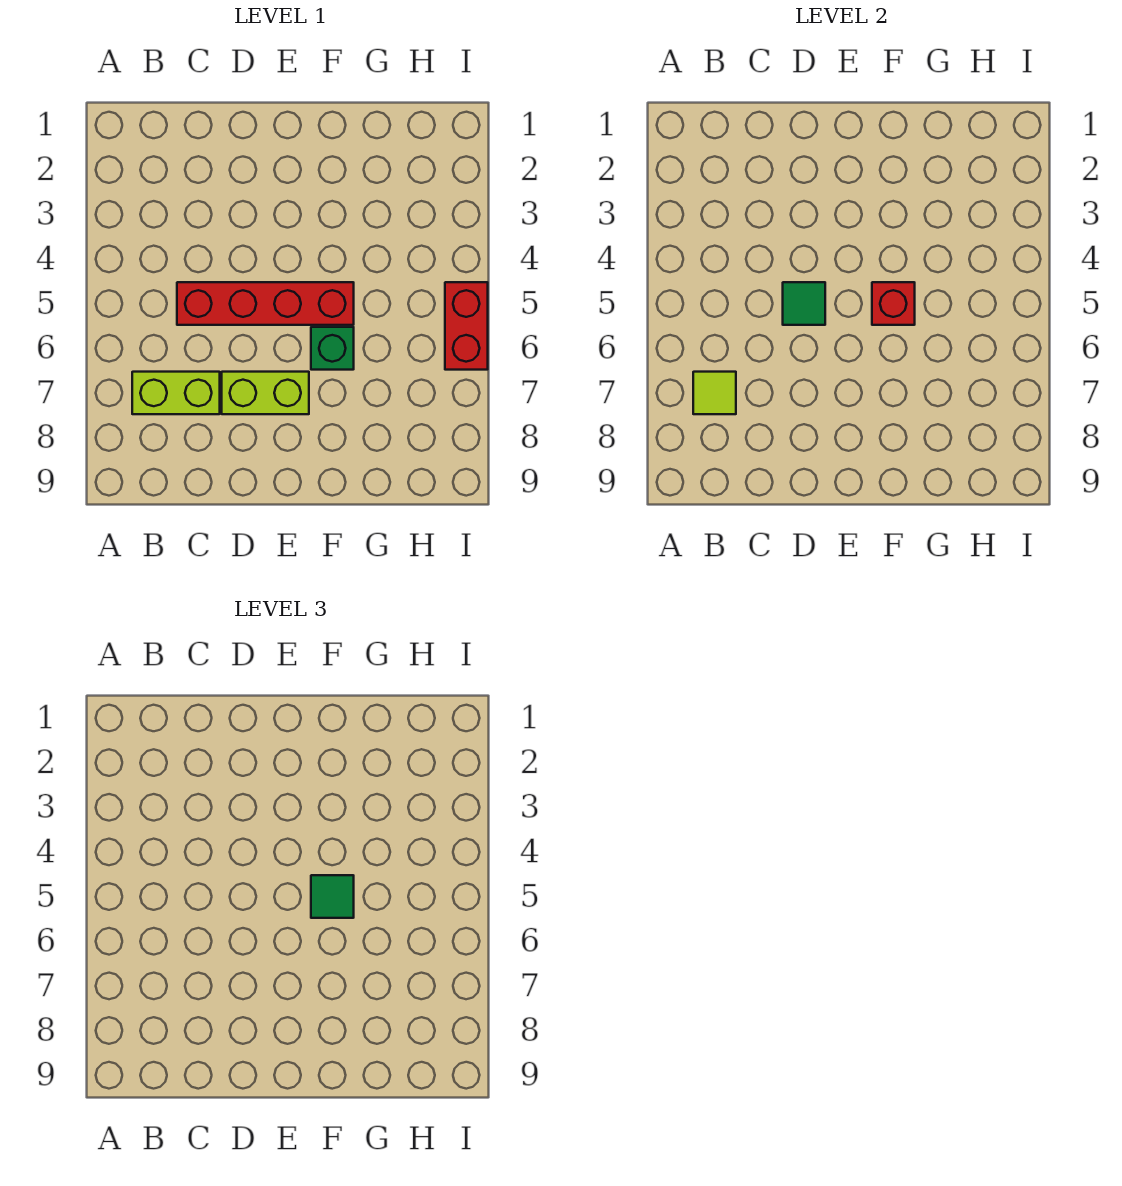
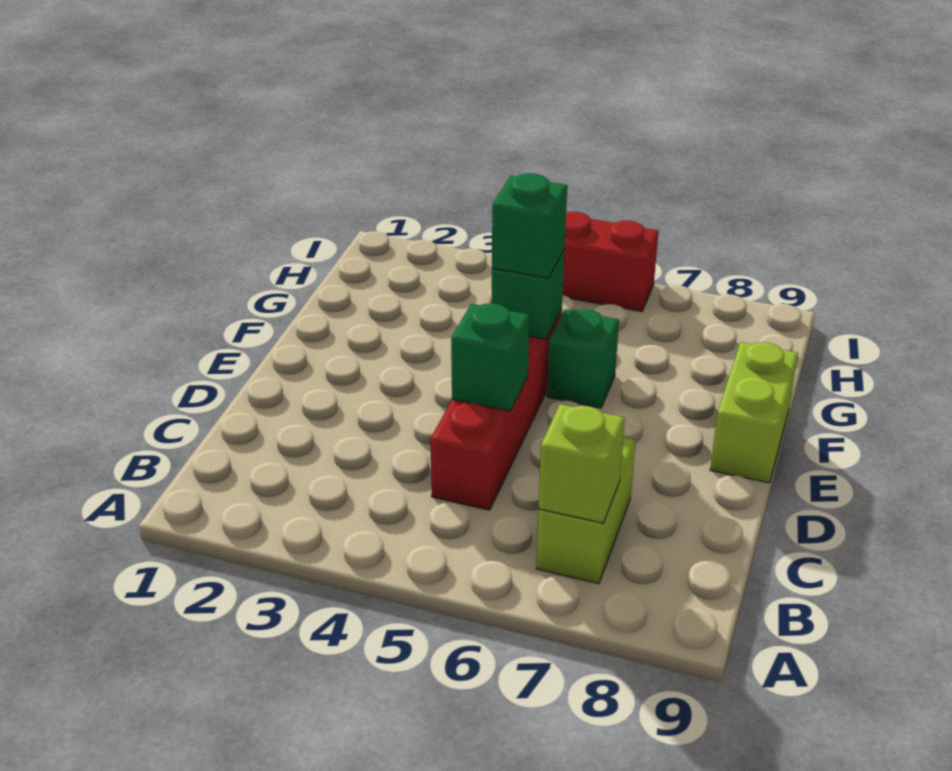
lime 1x1 tile [693,372,736,414] -> lime 1x1 brick [539,404,625,523]
green 1x1 tile [783,282,825,325] -> green 1x1 brick [451,303,530,411]
lime 1x2 brick [222,372,309,414] -> lime 1x2 brick moved to [710,342,798,483]
red 1x1 brick [872,282,915,325] -> green 1x1 brick [492,249,565,339]
green 1x1 tile [311,875,354,918] -> green 1x1 brick [492,173,567,278]

